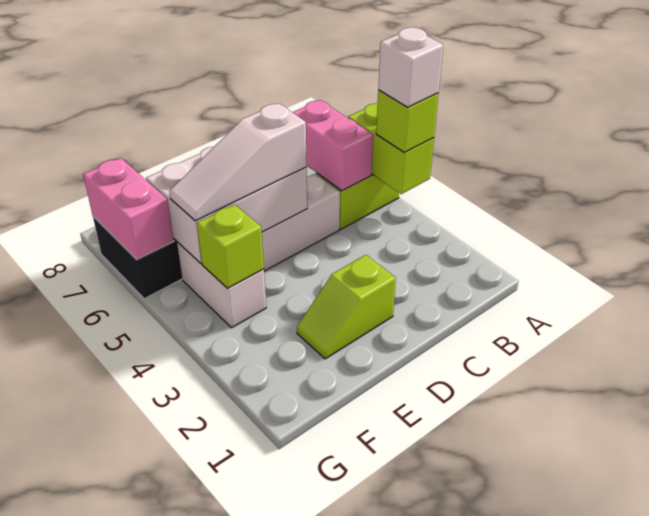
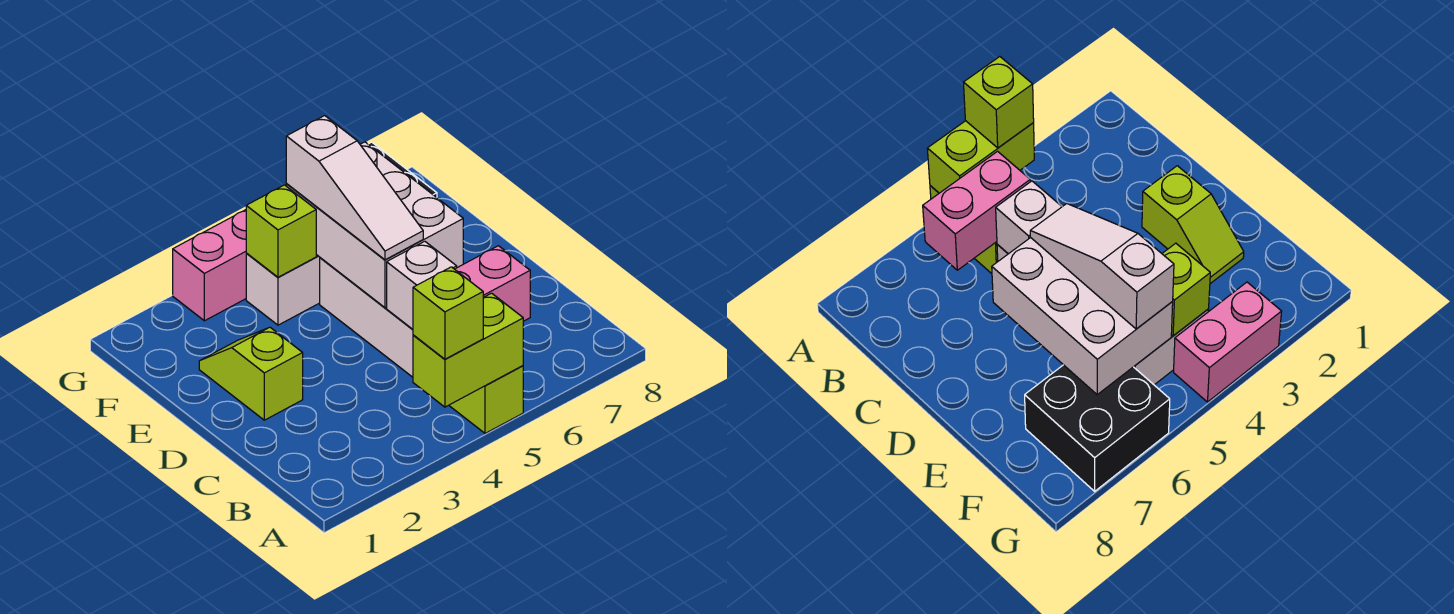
white 1x1 brick [378,27,443,107] -> white 1x1 brick moved to [387,241,457,329]
white 1x3 slope [169,103,307,221] -> white 1x3 slope turned to [286,116,423,260]
pink 1x2 brick [83,158,174,260] -> pink 1x2 brick moved to [173,210,246,321]

